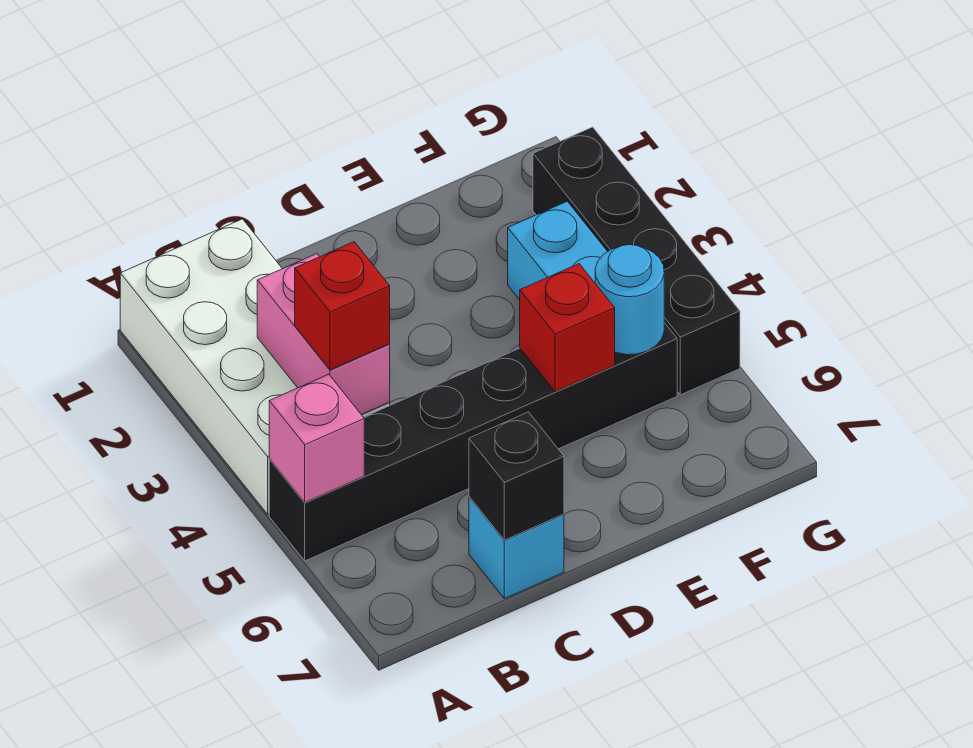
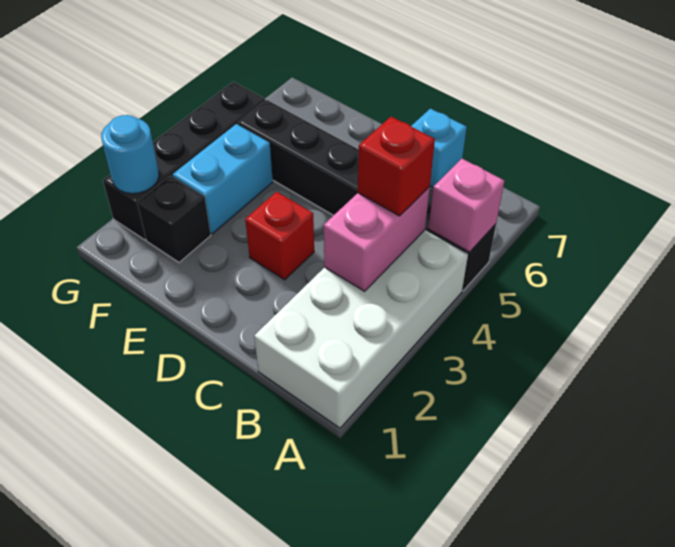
black 1x1 brick [469,412,564,540] -> black 1x1 brick moved to [137,176,211,262]
red 1x1 brick [520,264,615,392] -> red 1x1 brick moved to [245,192,314,280]
cyan 1x1 round brick [595,245,664,355] -> cyan 1x1 round brick moved to [101,115,159,194]

